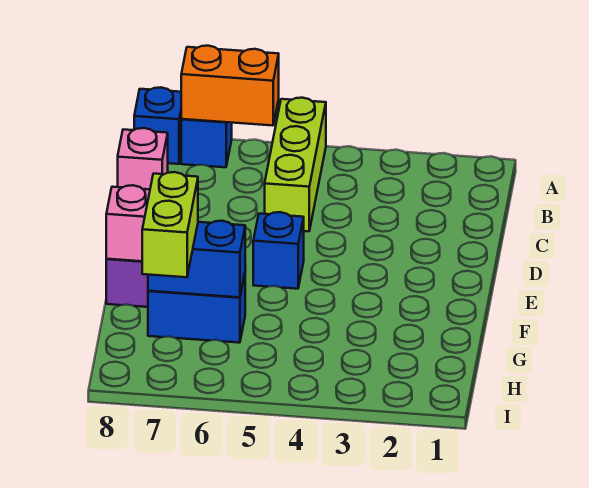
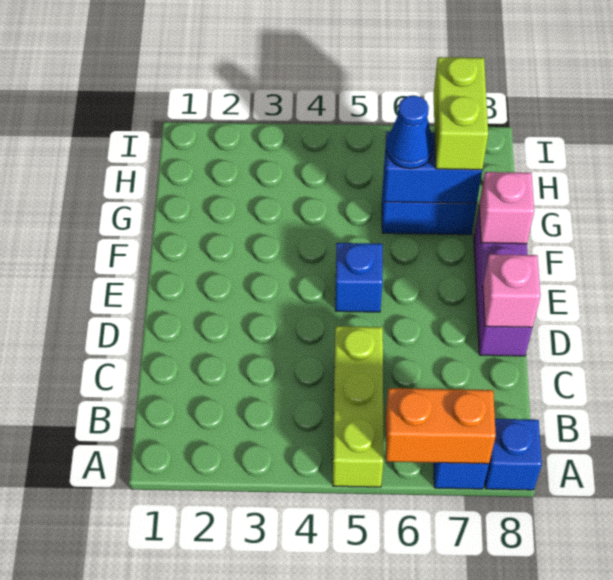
none -> blue 1x1 cone [387,95,433,169]

